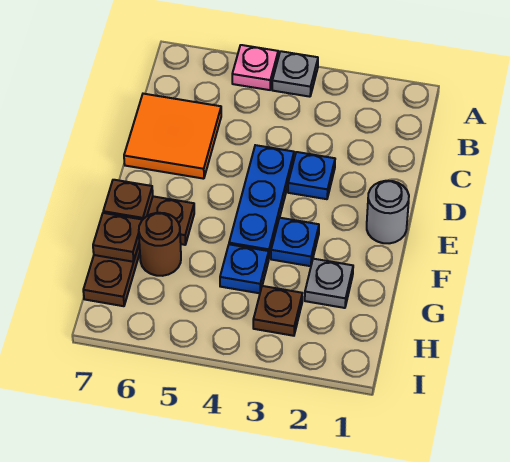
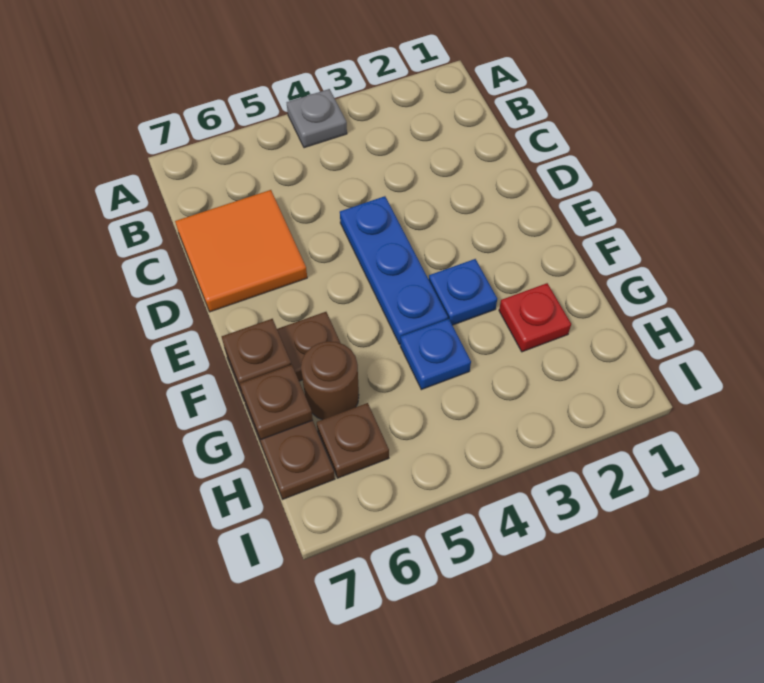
pink 1x1 plate [232,45,278,90] -> none
blue 1x1 plate [288,152,335,199] -> none
grey 1x1 round brick [367,181,409,243] -> none
grey 1x1 plate [305,259,353,308] -> red 1x1 plate [499,283,571,352]
brown 1x1 plate [253,286,302,336] -> brown 1x1 plate moved to [317,403,389,478]

